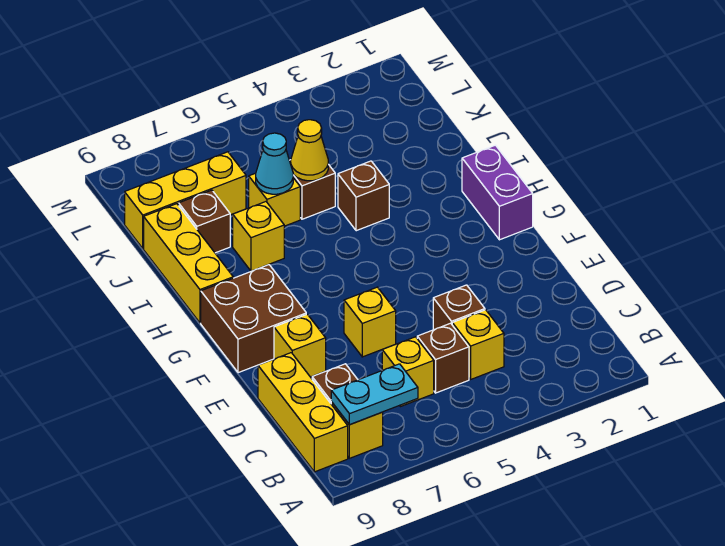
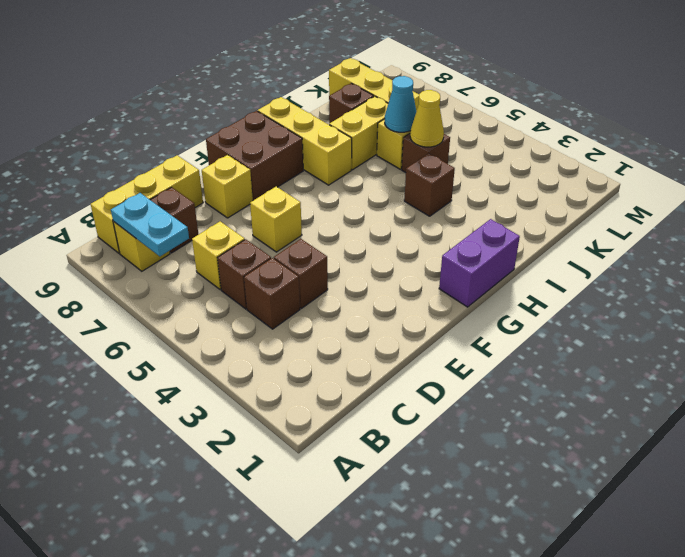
yellow 1x1 brick [452,310,504,379] -> brown 1x1 brick [244,258,300,329]
yellow 1x3 brick [144,204,233,323] -> yellow 1x3 brick turned to [258,97,352,185]
yellow 1x1 brick [233,202,284,271] -> yellow 1x2 brick [329,96,388,170]

